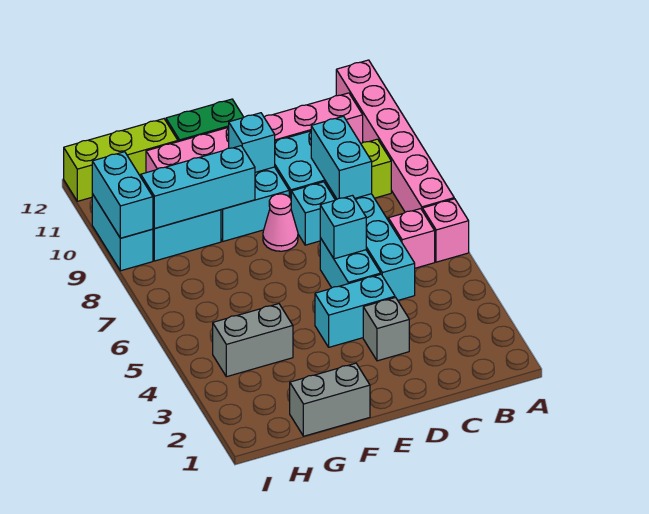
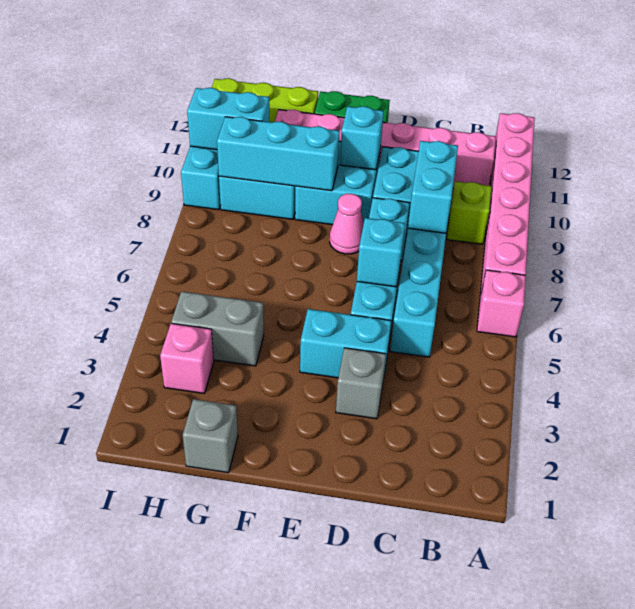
pink 1x1 brick [388,209,435,268] -> pink 1x1 brick moved to [160,323,214,393]
grey 1x2 brick [290,363,370,436] -> grey 1x1 brick [183,399,238,473]
cyan 1x2 brick [92,152,153,238] -> cyan 1x2 brick turned to [187,88,270,150]

